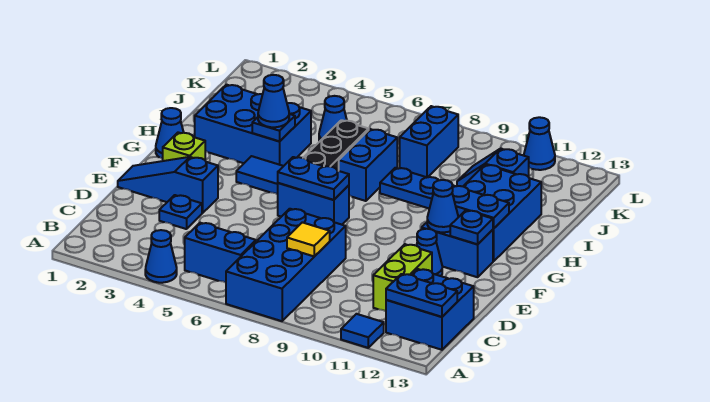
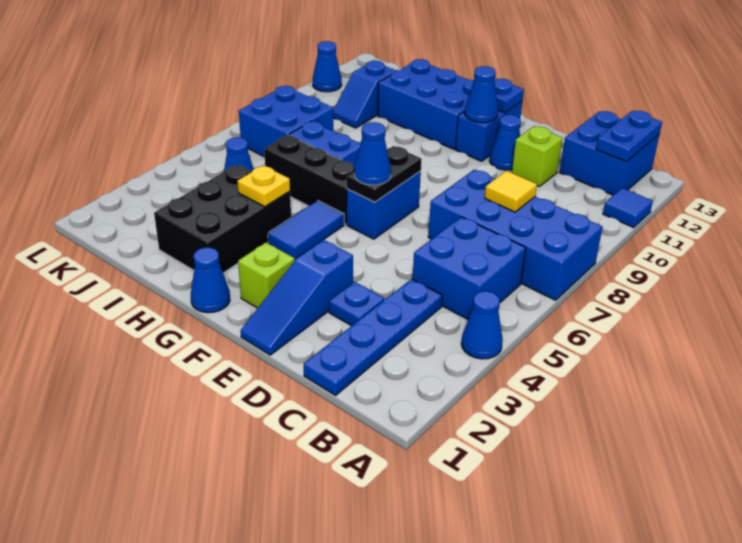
blue 1x2 brick [185,223,256,283] -> blue 2x2 brick [413,217,526,319]
lime 1x2 brick [373,244,432,311] -> lime 1x1 brick [512,126,562,187]
blue 1x2 plate [278,157,349,200] -> black 1x2 plate [347,146,421,202]
blue 1x4 plate [380,168,509,228] -> blue 1x4 plate moved to [304,279,442,395]
blue 2x3 brick [195,85,311,166] -> black 2x3 brick [154,164,291,273]
blue 1x1 plate [252,114,295,141] -> yellow 1x1 plate [237,165,290,207]
blue 1x1 cone [258,75,289,127] -> blue 1x1 cone moved to [354,122,391,185]
blue 1x2 brick [400,106,458,177] -> blue 2x2 brick [239,86,333,157]

